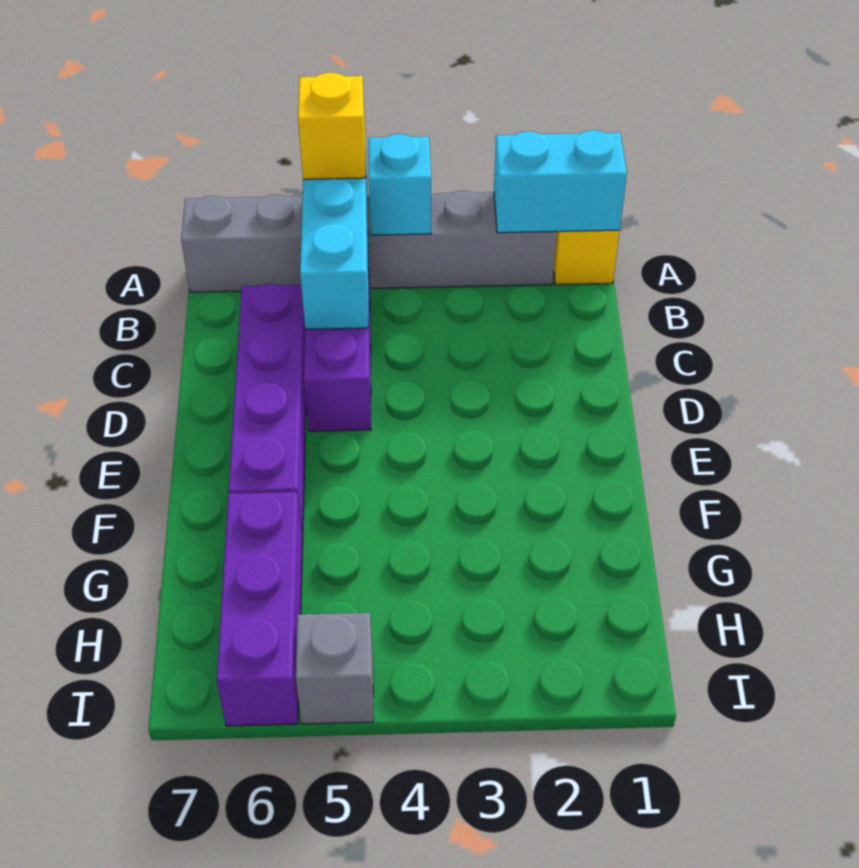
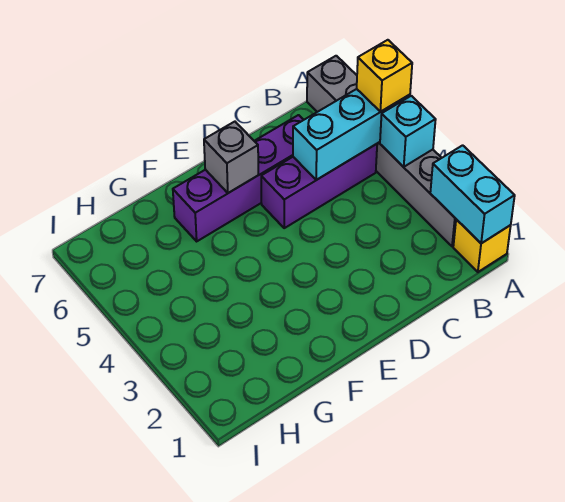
purple 1x3 brick [217,492,303,726] -> none
grey 1x1 brick [296,613,373,724] -> grey 1x1 brick moved to [204,122,258,193]

